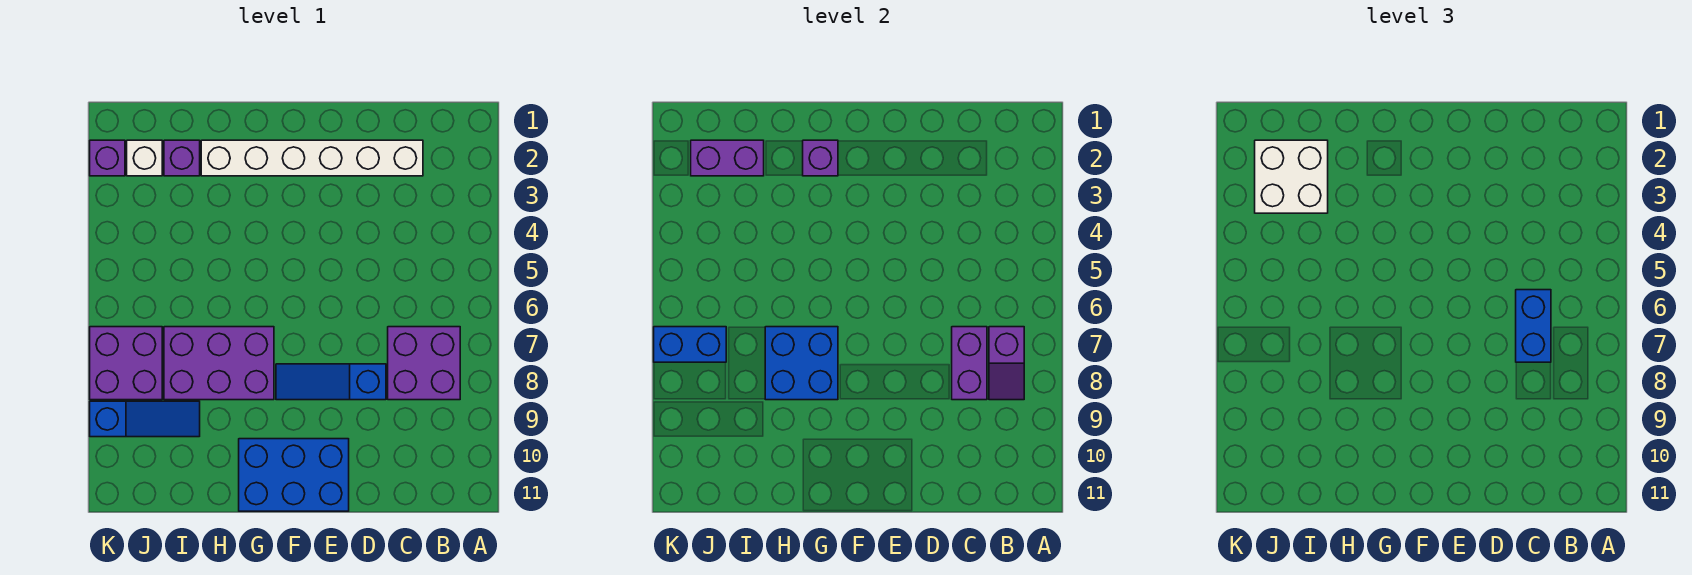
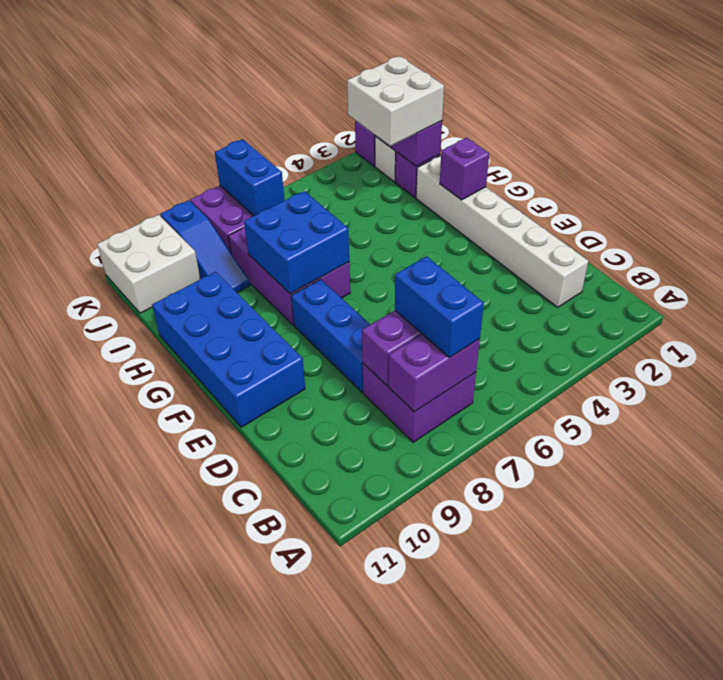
purple 1x2 slope [989,327,1024,400] -> purple 1x2 brick [389,334,480,412]
blue 1x2 brick [1516,290,1551,362] -> blue 1x2 brick turned to [395,256,484,358]
blue 1x3 slope [276,364,386,400] -> blue 1x3 brick [291,279,370,392]
blue 2x3 brick [239,439,349,511] -> blue 2x4 brick [152,272,305,427]
none -> white 2x2 brick [97,215,200,313]

